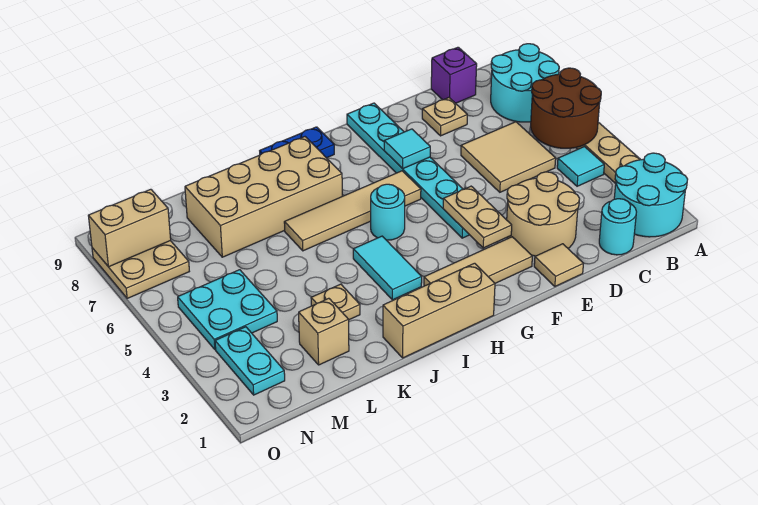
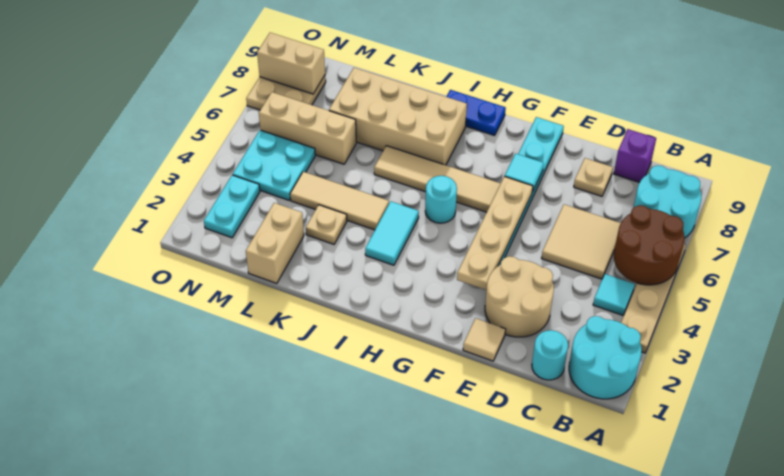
tan 1x3 tile [424,237,532,286] -> tan 1x3 tile moved to [290,172,389,230]
tan 1x2 plate [443,186,512,248] -> tan 1x4 plate [457,176,533,290]
tan 1x3 brick [383,263,495,358] -> tan 1x3 brick moved to [259,92,356,164]
tan 1x1 brick [299,298,349,365] -> tan 1x2 brick [246,203,304,283]

